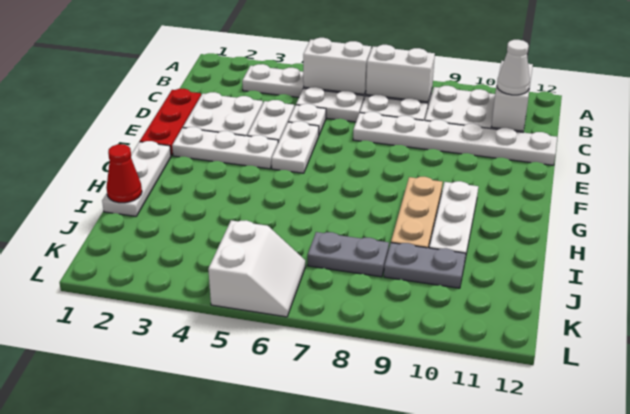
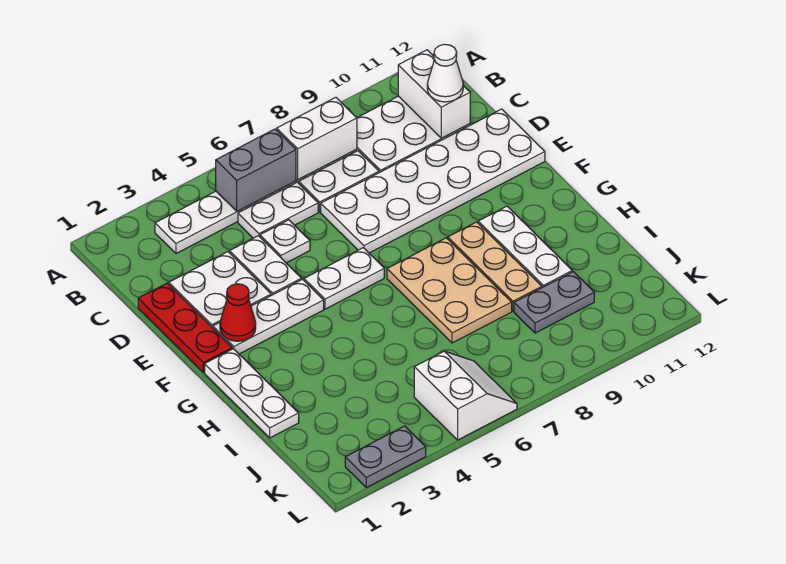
white 1x2 brick [303,38,371,94] -> grey 1x2 brick [216,129,296,211]
white 1x6 plate [353,112,557,165] -> white 2x6 plate [321,109,545,253]
white 1x2 plate [272,121,319,173] -> white 1x2 plate turned to [304,248,384,309]
none -> tan 2x3 plate [387,238,512,343]
red 1x1 cone [106,144,142,203] -> red 1x1 cone moved to [220,284,256,341]
grey 1x2 plate [308,232,389,277] -> grey 1x2 plate moved to [345,426,426,488]

